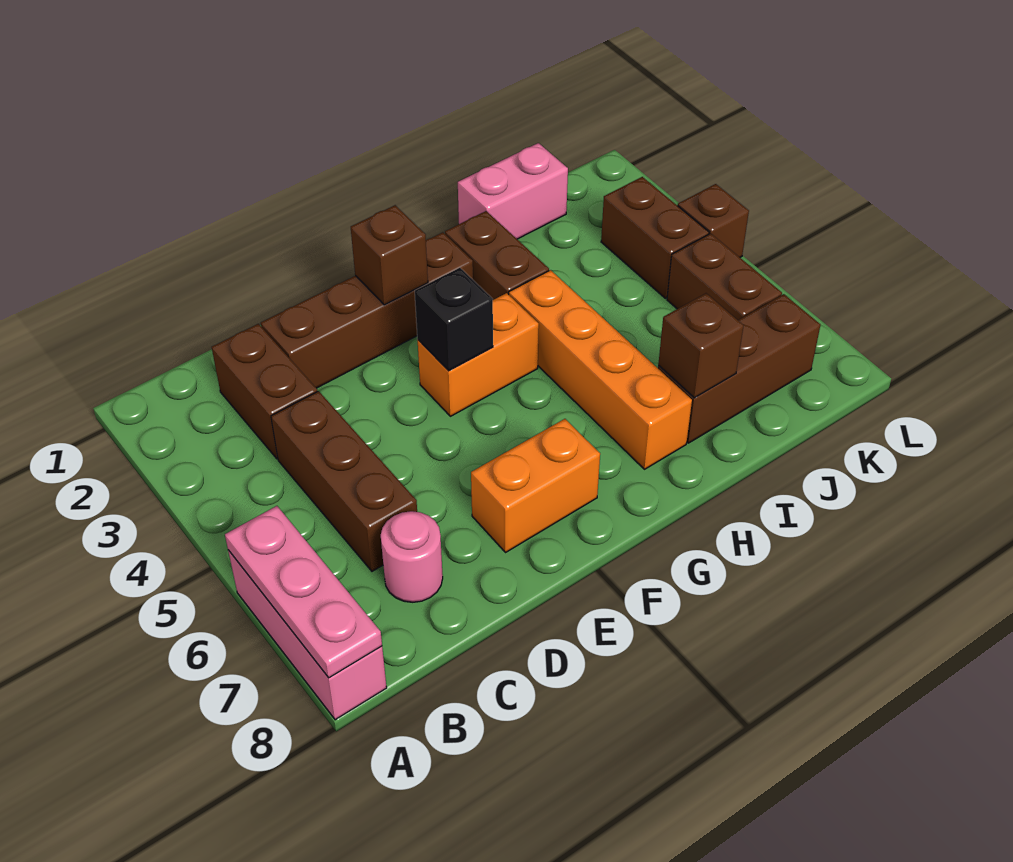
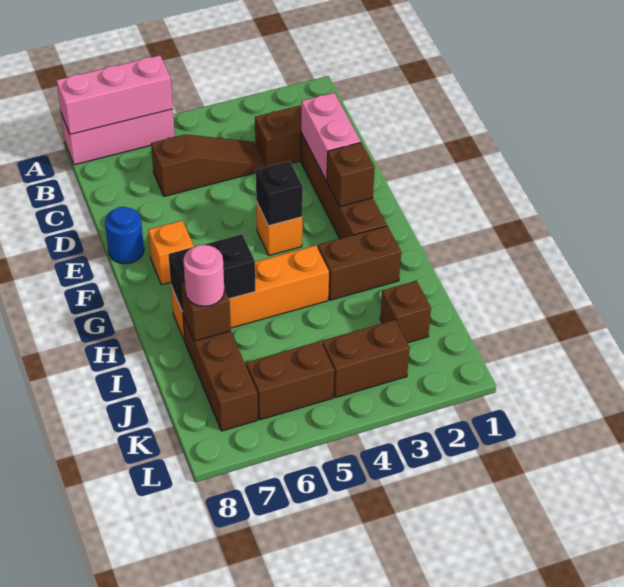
pink 1x3 plate [225,506,382,678] -> pink 1x3 brick [56,55,173,134]
brown 1x3 brick [271,391,417,571] -> brown 1x3 slope [151,134,265,196]
pink 1x1 round brick [381,511,443,602] -> pink 1x1 round brick moved to [183,245,224,306]
orange 1x2 brick [471,419,600,553] -> orange 1x1 brick [148,220,194,285]
none -> blue 1x1 round brick [105,207,144,264]
orange 1x2 brick [418,293,539,416] -> orange 1x1 brick [256,202,302,256]
none -> black 1x2 brick [169,234,256,311]
pink 1x2 brick [458,143,568,239] -> pink 1x2 brick moved to [301,93,361,181]
brown 1x1 brick [678,184,749,257] -> brown 1x1 brick moved to [380,281,431,343]

